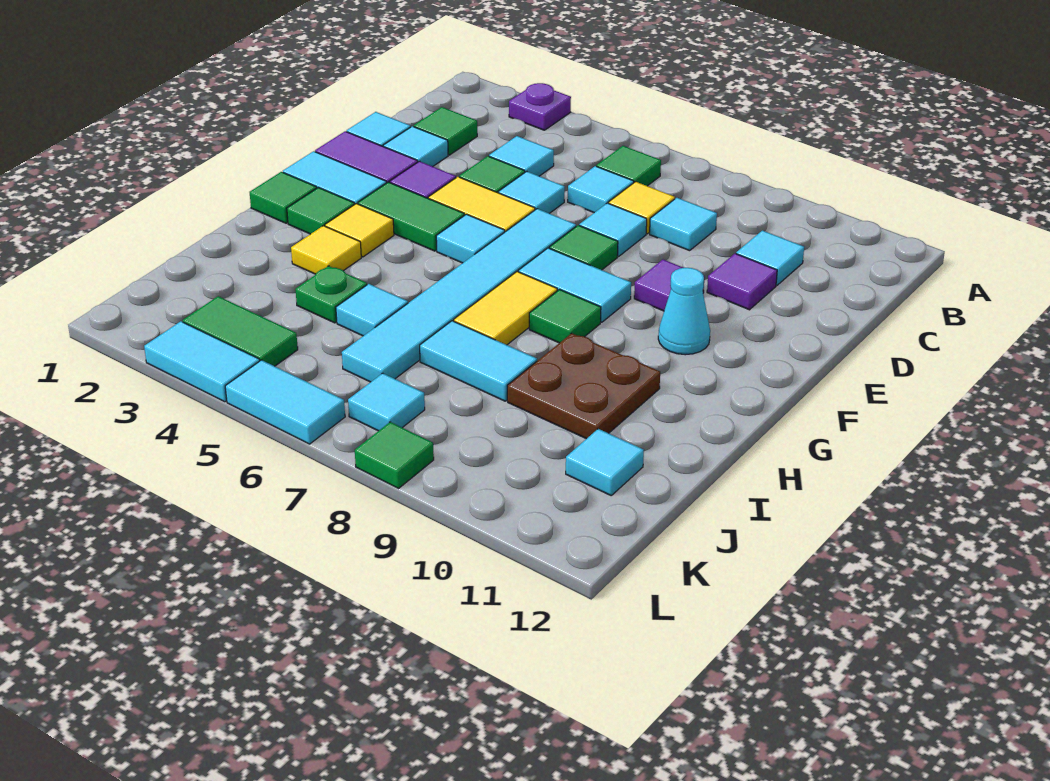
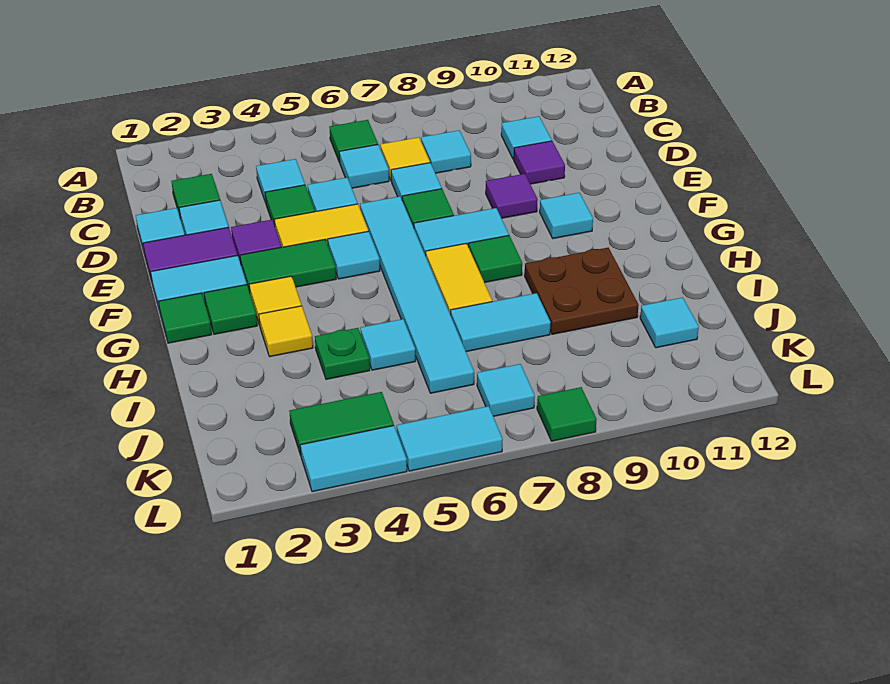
purple 1x1 plate [509,83,571,130] -> none
cyan 1x1 cone [658,268,710,355] -> cyan 1x1 tile [540,193,593,239]

